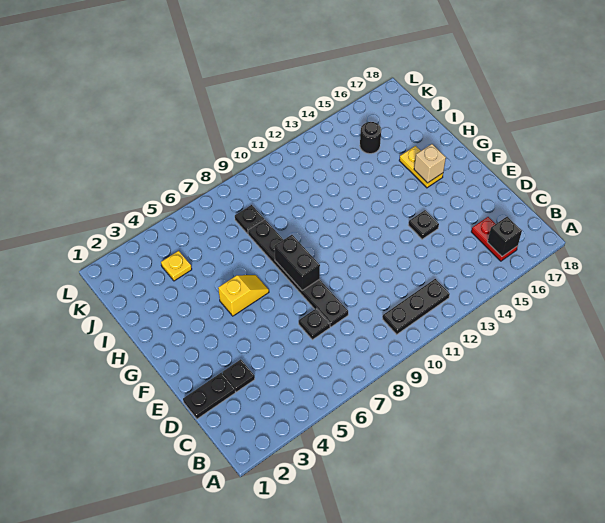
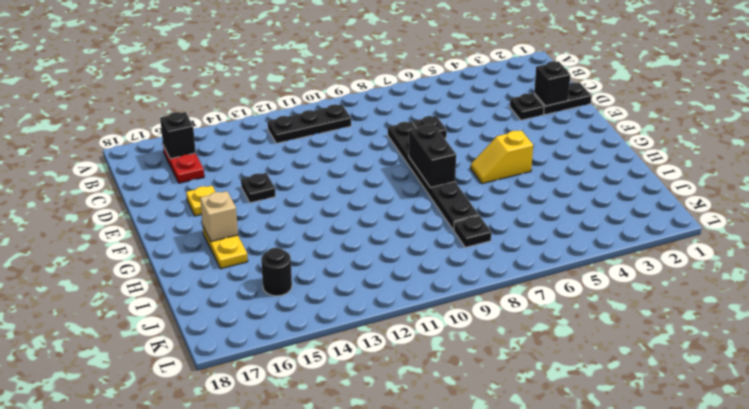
none -> black 1x1 brick [534,61,571,106]
yellow 1x1 plate [161,251,192,281] -> yellow 1x1 plate moved to [186,186,215,216]

